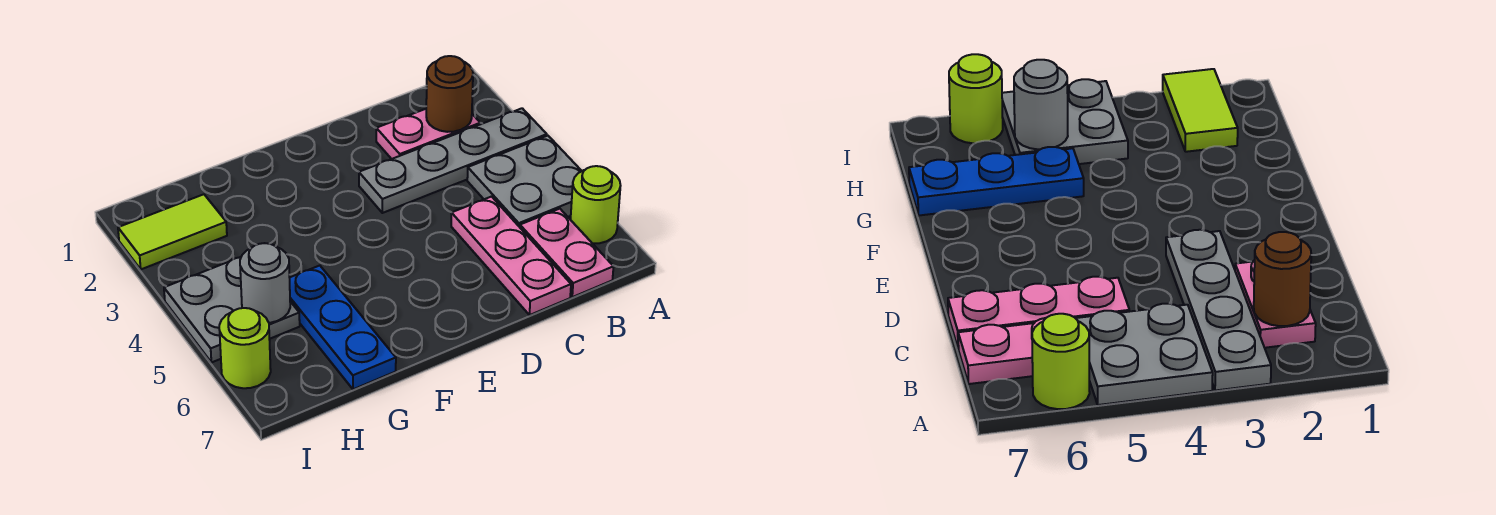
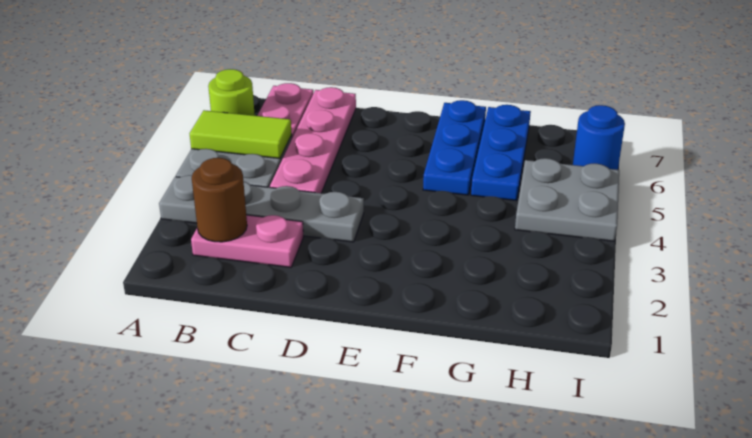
pink 1x3 plate [451,197,571,315] -> pink 1x4 plate [270,87,356,193]
none -> blue 1x3 plate [423,100,486,195]
lime 1x2 tile [118,194,227,269] -> lime 1x2 tile moved to [190,110,292,158]
grey 1x1 round brick [240,243,290,323] -> none
lime 1x1 round brick [219,308,271,388] -> blue 1x1 round brick [573,105,625,170]

